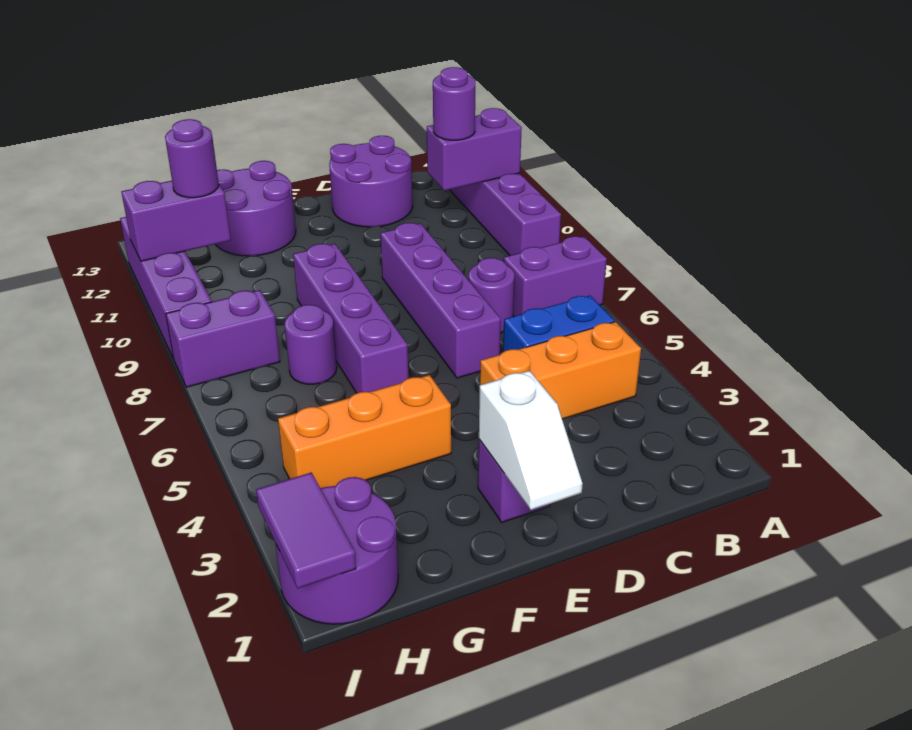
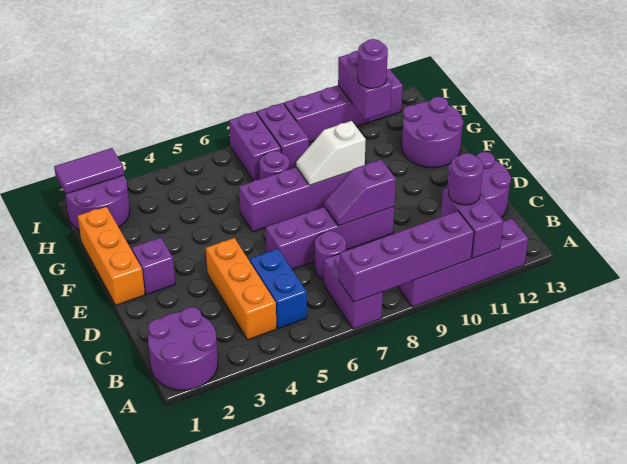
none -> purple 2x2 round brick [148,307,218,390]
none -> purple 1x4 brick [339,211,474,302]
none -> purple 1x2 slope [324,160,396,226]
white 1x2 slope [479,371,583,510] -> white 1x2 slope moved to [296,121,366,185]
orange 1x3 brick [278,375,451,488] -> orange 1x3 brick moved to [78,206,145,305]
none -> purple 1x2 brick [229,112,281,181]

